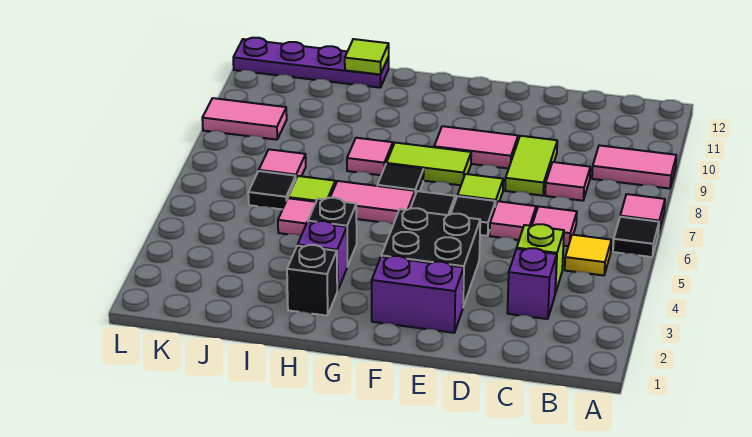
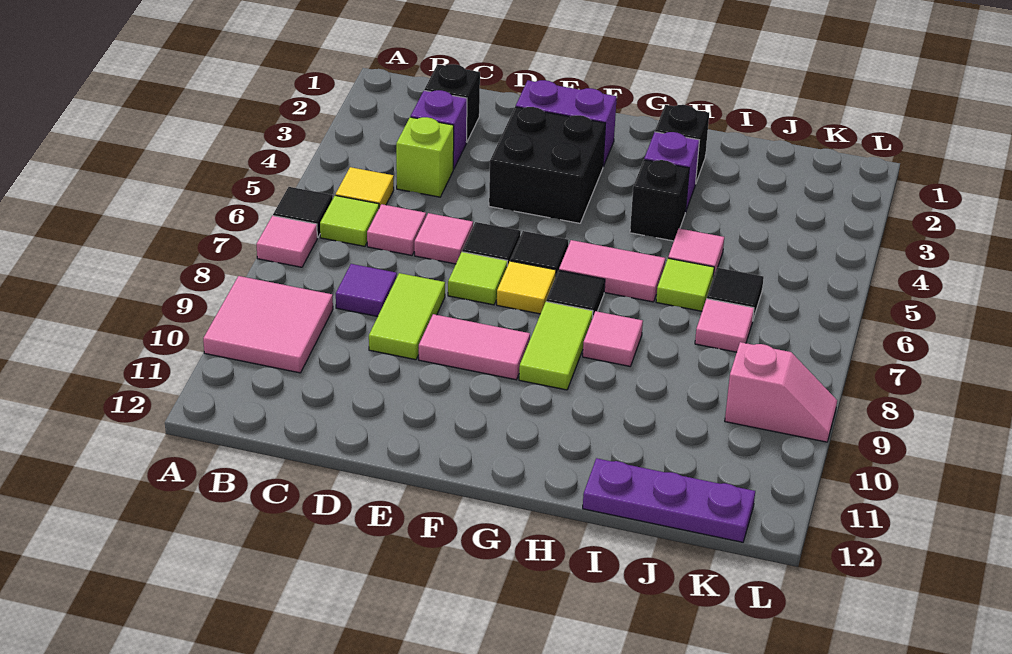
pink 1x2 tile [592,145,676,189] -> pink 2x2 tile [203,276,333,373]
none -> black 1x1 brick [424,64,480,142]
pink 1x1 tile [545,162,590,201] -> purple 1x1 tile [336,264,397,317]
none -> yellow 1x1 tile [497,261,556,314]
lime 1x2 tile [386,143,471,185] -> lime 1x2 tile turned to [519,302,593,390]
purple 1x4 plate [233,38,389,88] -> purple 1x3 plate [583,458,755,542]
lime 1x1 tile [345,39,389,75] -> lime 1x1 tile moved to [320,195,379,246]
pink 1x2 tile [202,98,287,140] -> pink 1x2 slope [725,342,837,442]

